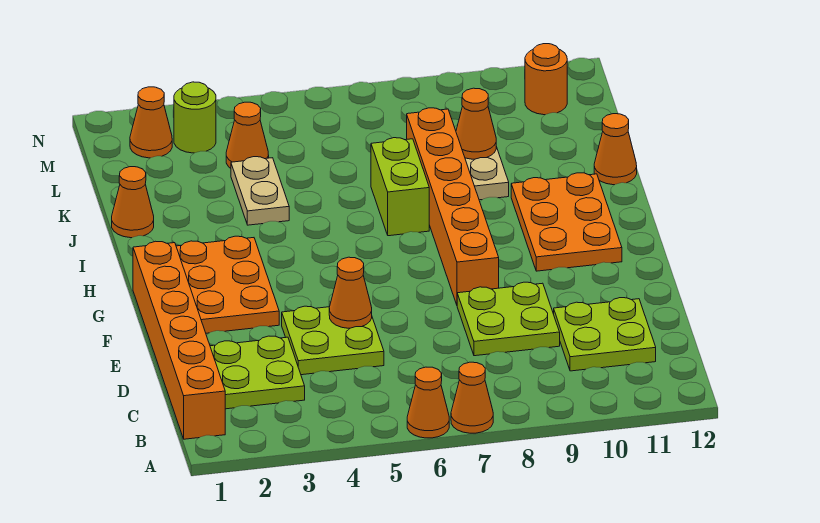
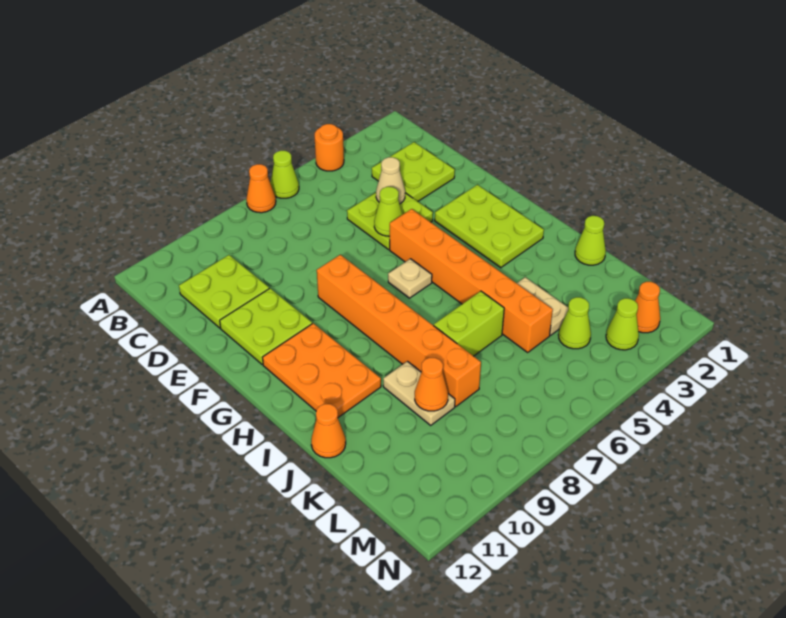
orange 1x1 cone [407,367,449,438] -> lime 1x1 cone [270,151,299,198]
orange 1x6 brick [133,241,225,439] -> orange 1x6 brick moved to [390,209,553,352]
none -> tan 1x1 cone [376,157,405,204]
lime 2x2 plate [457,282,560,356] -> lime 2x2 plate moved to [220,288,312,365]
orange 1x1 cone [329,257,372,328] -> lime 1x1 cone [374,187,403,236]
orange 2x3 plate [176,236,279,333] -> lime 2x3 plate [435,185,544,268]
none -> tan 1x1 plate [388,259,432,298]
lime 1x2 brick [371,138,429,236] -> lime 1x2 brick turned to [434,291,504,356]
orange 1x1 cone [112,167,154,238] -> lime 1x1 cone [575,216,606,265]
orange 1x1 cone [226,102,269,168] -> lime 1x1 cone [558,297,591,349]
lime 1x1 round brick [174,82,216,153] -> lime 1x1 cone [606,298,639,350]
orange 1x1 round brick [525,44,567,115] -> orange 1x1 round brick moved to [315,124,344,171]

